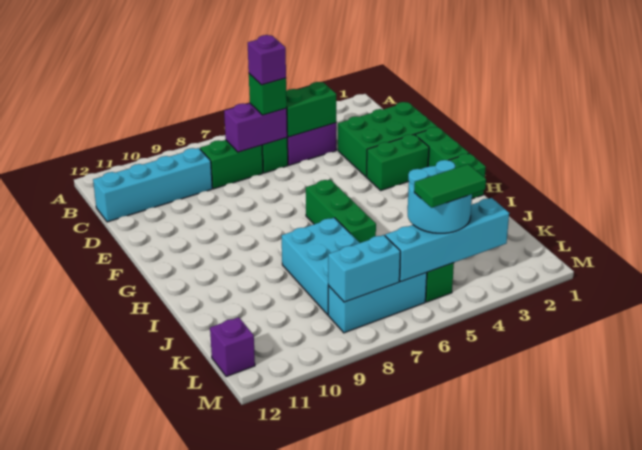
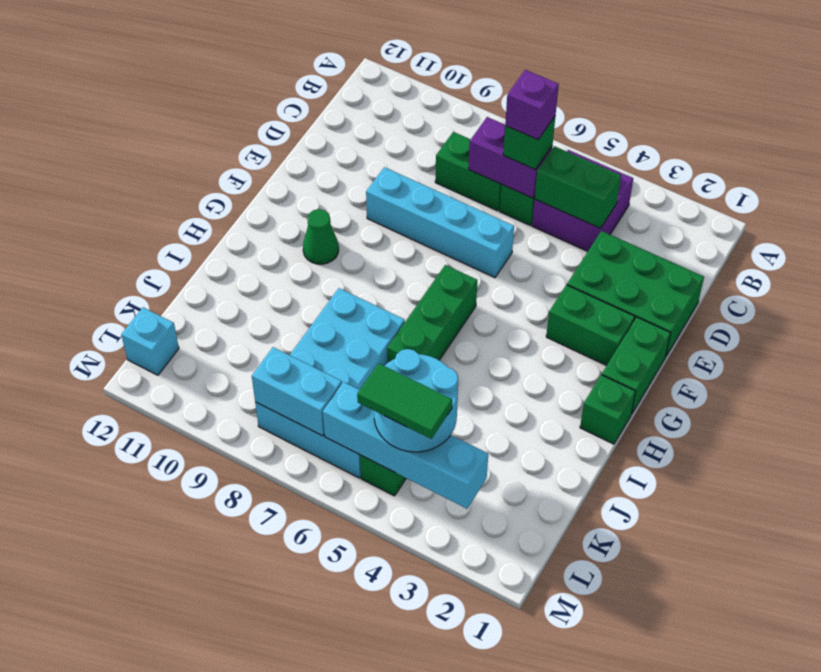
cyan 1x4 brick [93,148,212,222] -> cyan 1x4 brick moved to [366,167,514,278]
none -> green 1x1 cone [303,209,339,264]
purple 1x1 brick [210,317,255,377] -> cyan 1x1 brick [121,308,179,375]

